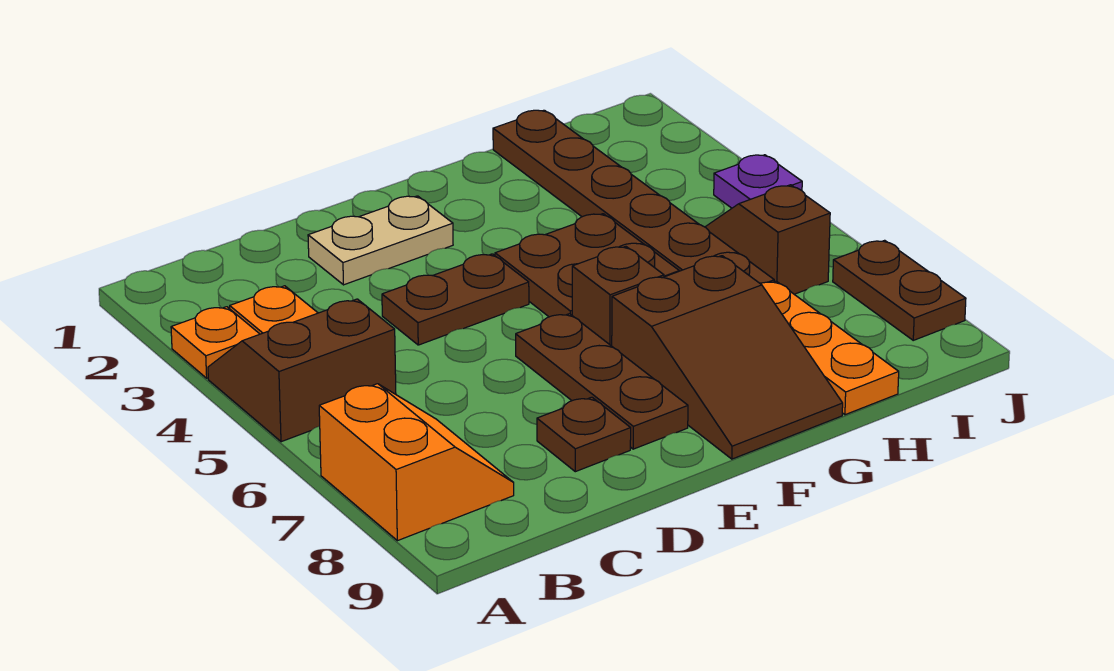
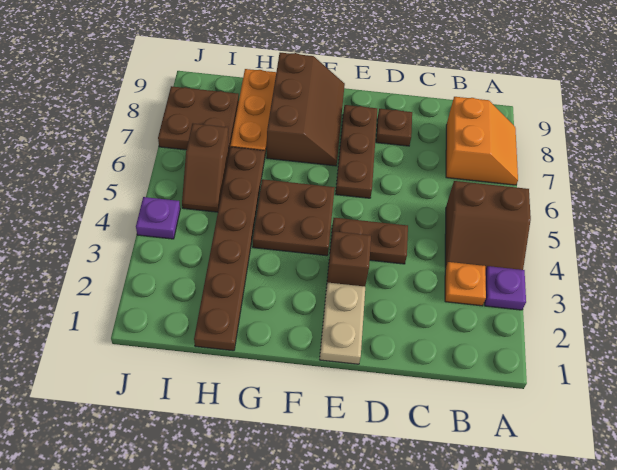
orange 1x1 plate [171,307,259,378] -> purple 1x1 plate [484,266,526,310]
orange 2x2 slope [319,384,514,541] -> orange 2x2 slope turned to [446,97,518,185]
tan 1x2 plate [308,196,453,285] -> tan 1x2 plate turned to [320,283,365,364]
brown 1x1 brick [572,246,664,346] -> brown 1x1 brick moved to [327,231,371,286]
brown 2x3 slope [612,256,843,459] -> brown 2x3 slope turned to [267,53,345,166]
brown 1x2 plate [833,240,966,340] -> brown 2x2 plate [158,86,239,151]

